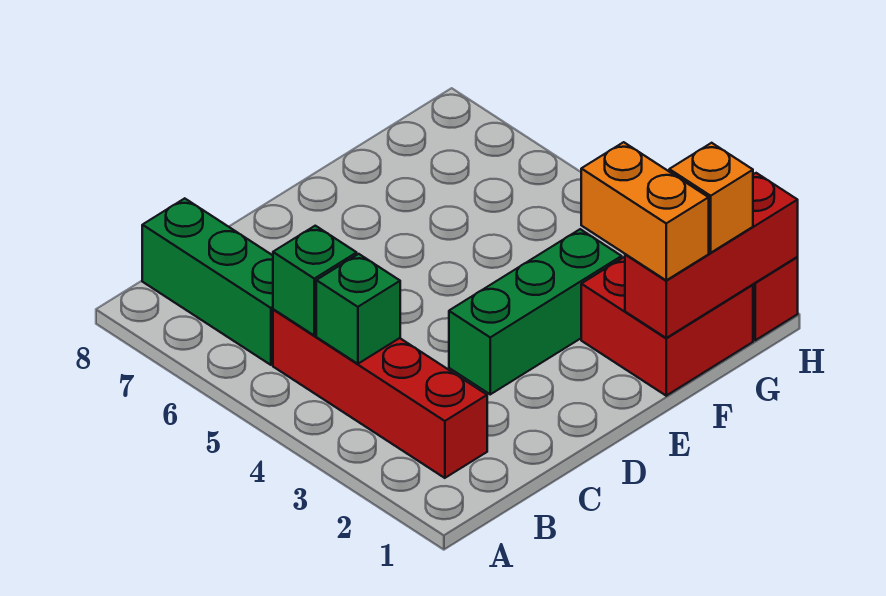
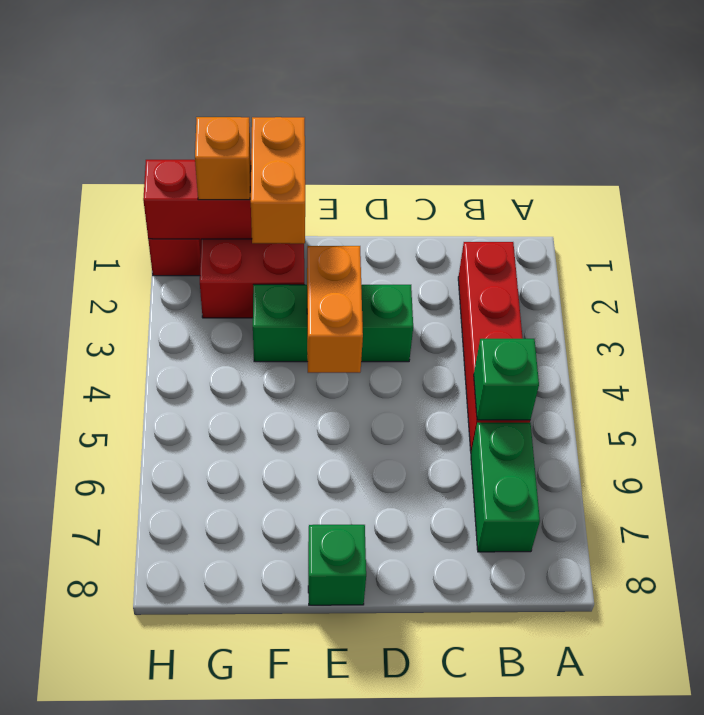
green 1x1 brick [316,254,400,364] -> green 1x1 brick moved to [308,525,366,605]
green 1x3 brick [142,198,273,365] -> green 1x2 brick [471,423,540,552]
none -> orange 1x2 brick [307,246,363,373]

